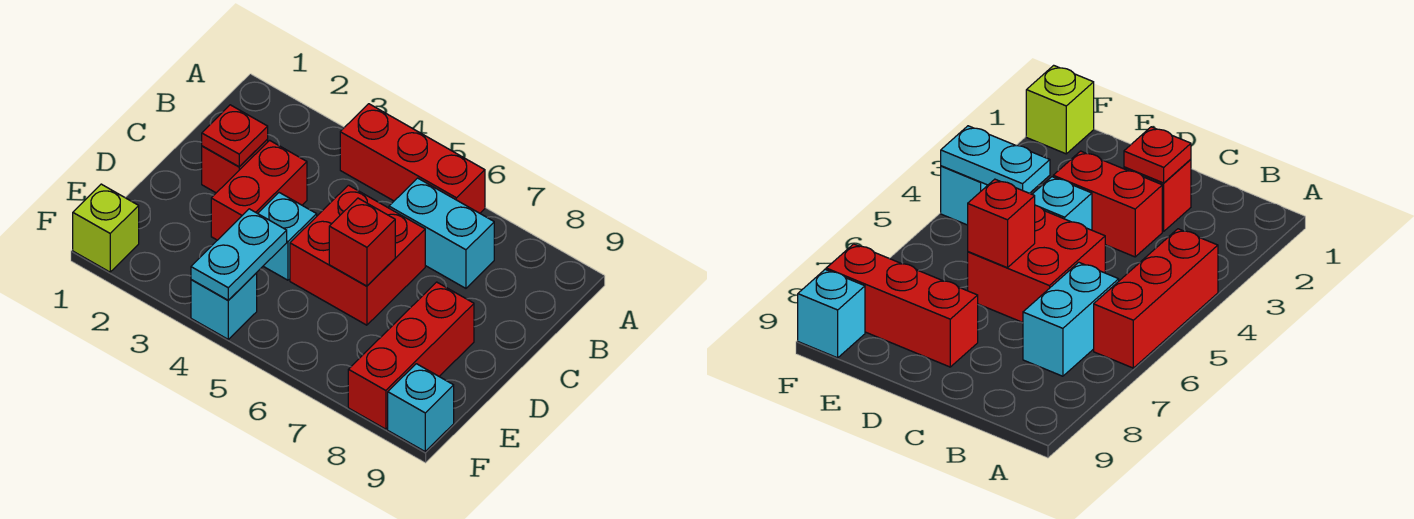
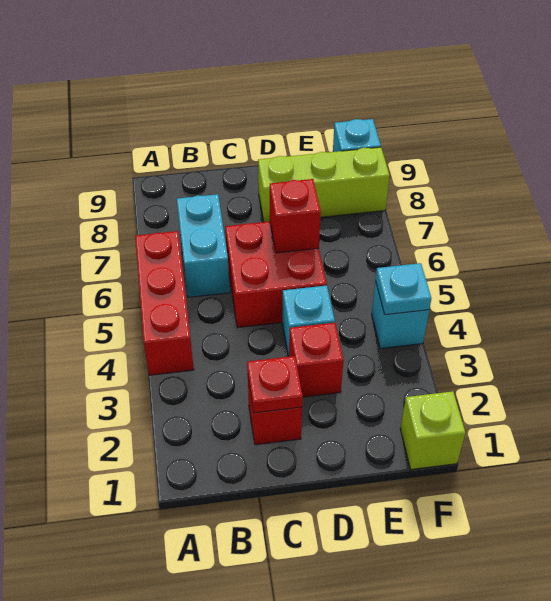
red 1x2 brick [211,140,307,240] -> red 1x1 brick [289,323,344,397]
red 1x3 brick [348,282,474,429] -> lime 1x3 brick [258,147,390,222]
cyan 1x2 plate [191,209,287,300] -> cyan 1x1 plate [375,263,431,315]

